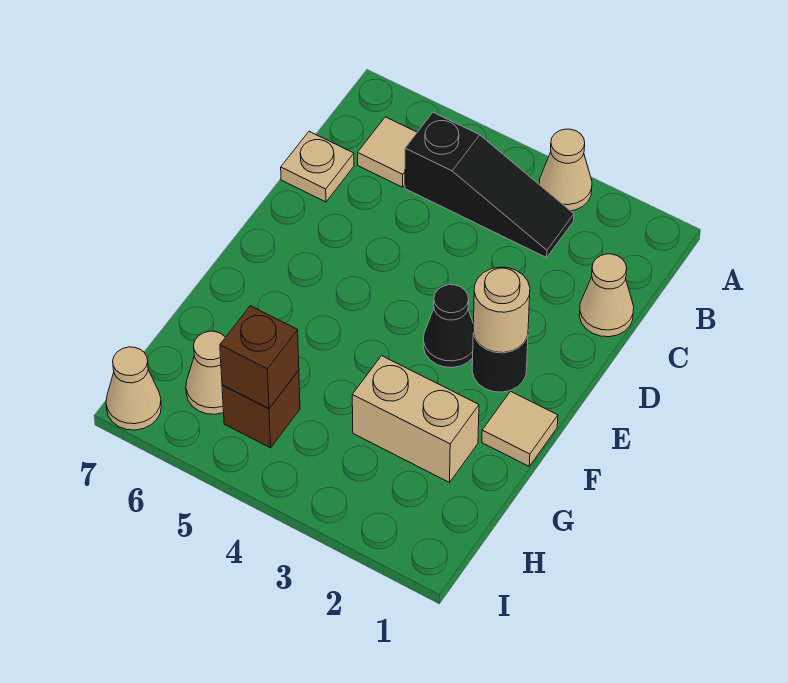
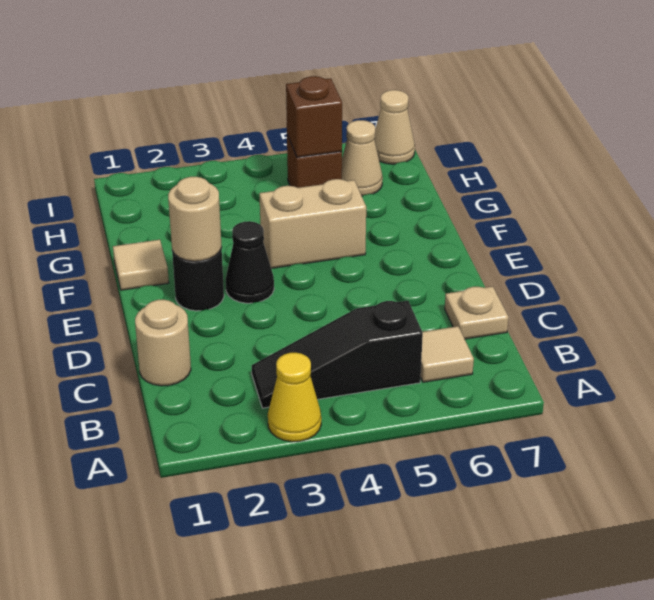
tan 1x1 cone [539,129,592,211] -> yellow 1x1 cone [268,353,321,442]
tan 1x1 cone [579,254,634,337] -> tan 1x1 round brick [135,300,191,386]
tan 1x2 brick [352,356,479,483] -> tan 1x2 brick moved to [259,179,366,268]

